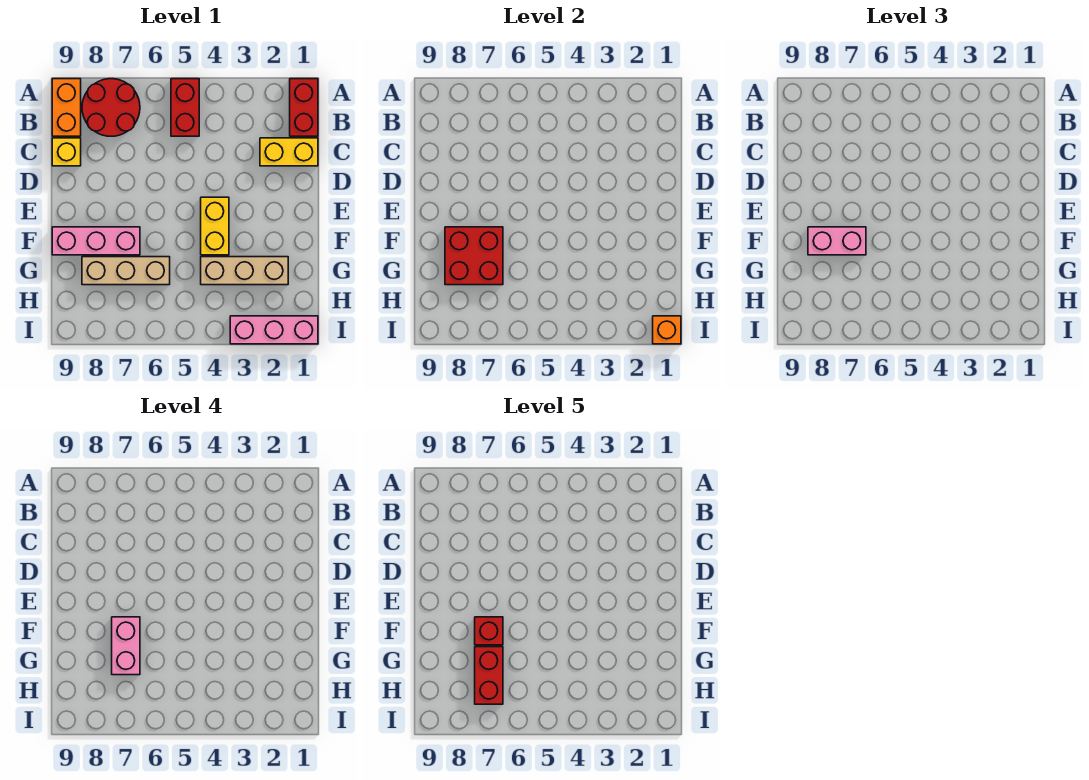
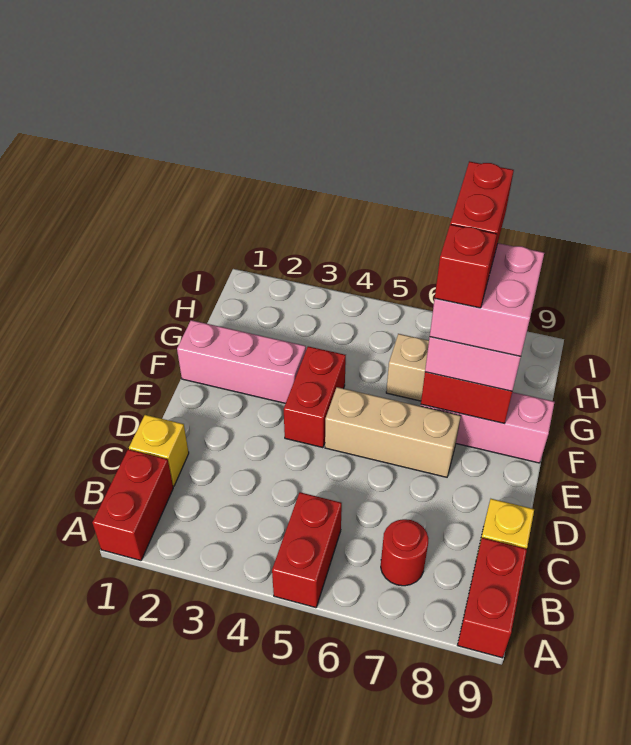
red 2x2 round brick [82,79,140,136] -> red 1x1 round brick [381,519,428,586]
orange 1x2 brick [52,79,81,136] -> red 1x2 brick [458,538,527,658]
yellow 1x2 brick [260,138,318,166] -> yellow 1x1 brick [129,415,189,486]
yellow 1x2 brick [201,197,229,255] -> red 1x2 brick [284,346,346,448]
pink 1x2 brick [112,617,140,675] -> pink 2x2 brick [430,243,544,356]
tan 1x3 brick [201,257,288,285] -> tan 1x3 brick moved to [325,387,461,477]
pink 1x3 brick [230,316,318,344] -> pink 1x3 brick moved to [177,320,306,403]
orange 1x1 brick [653,316,681,344] -> none

